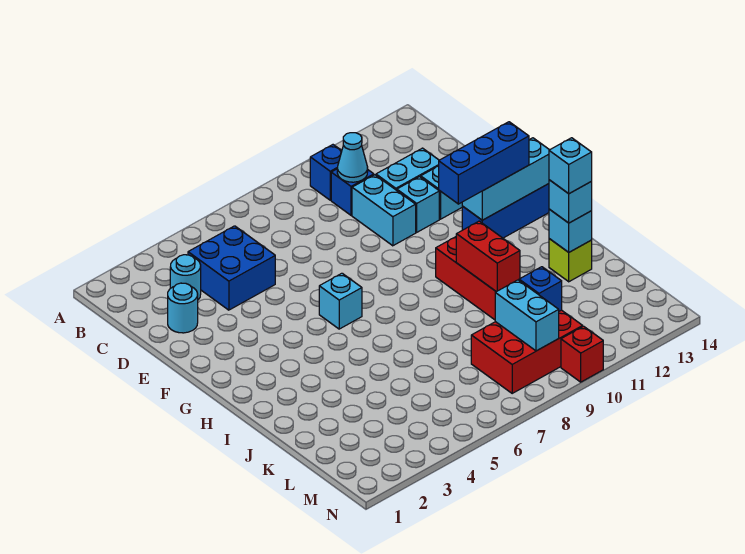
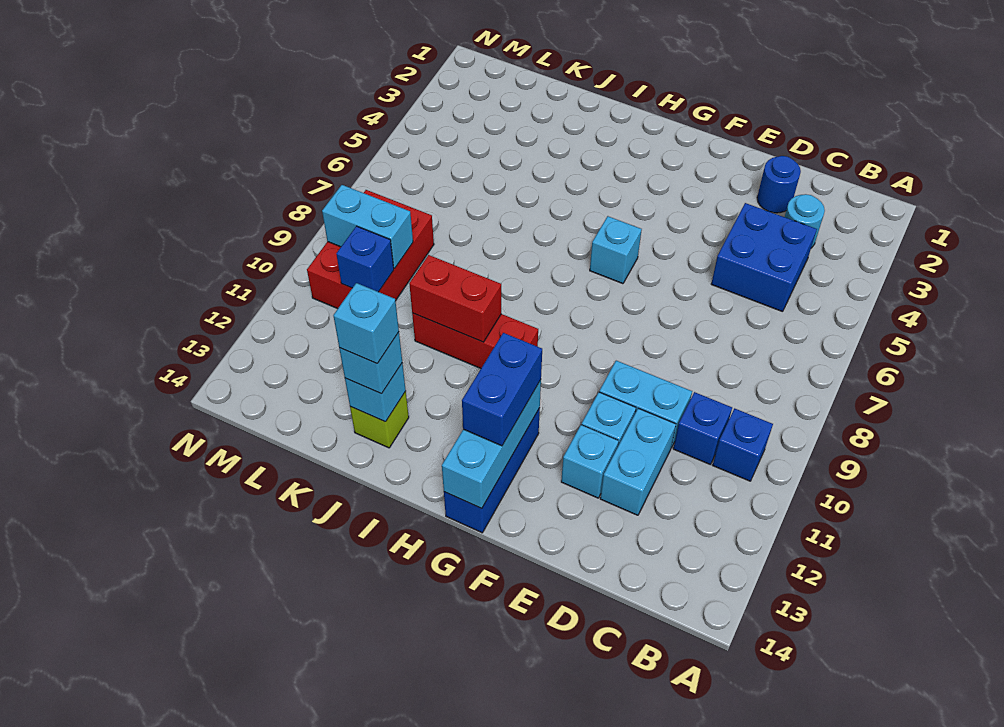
cyan 1x1 cone [337,133,368,182] -> none
cyan 1x1 round brick [168,283,198,333] -> blue 1x1 round brick [757,156,801,213]
blue 1x3 brick [439,122,529,204] -> blue 1x2 brick [462,333,542,446]
red 1x1 brick [561,326,603,382] -> none

